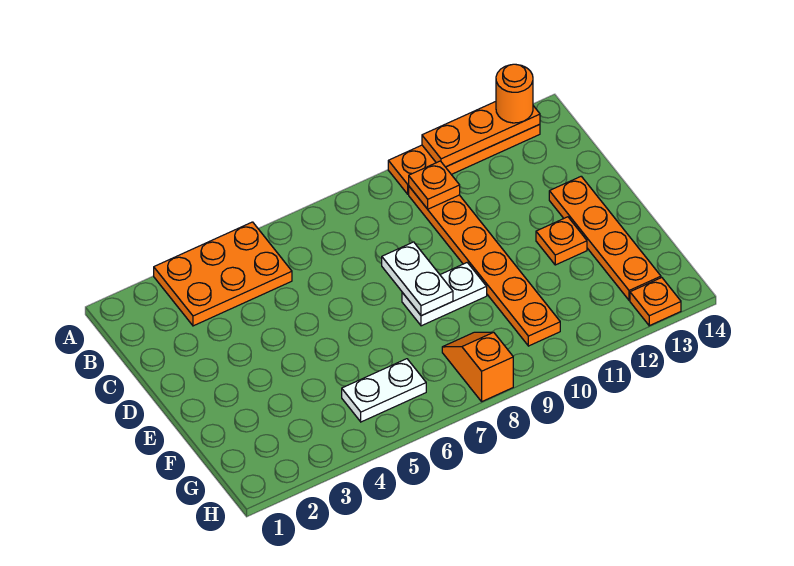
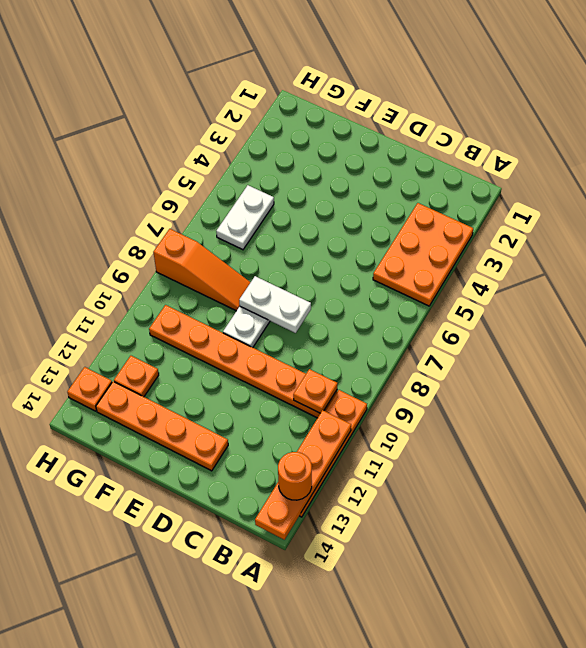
orange 1x3 plate [422,102,540,167] -> orange 1x4 plate [255,410,351,540]
orange 1x1 plate [536,217,587,265] -> orange 1x1 plate moved to [114,356,159,397]
orange 1x2 slope [442,332,513,401] -> orange 1x3 slope [153,229,251,311]

